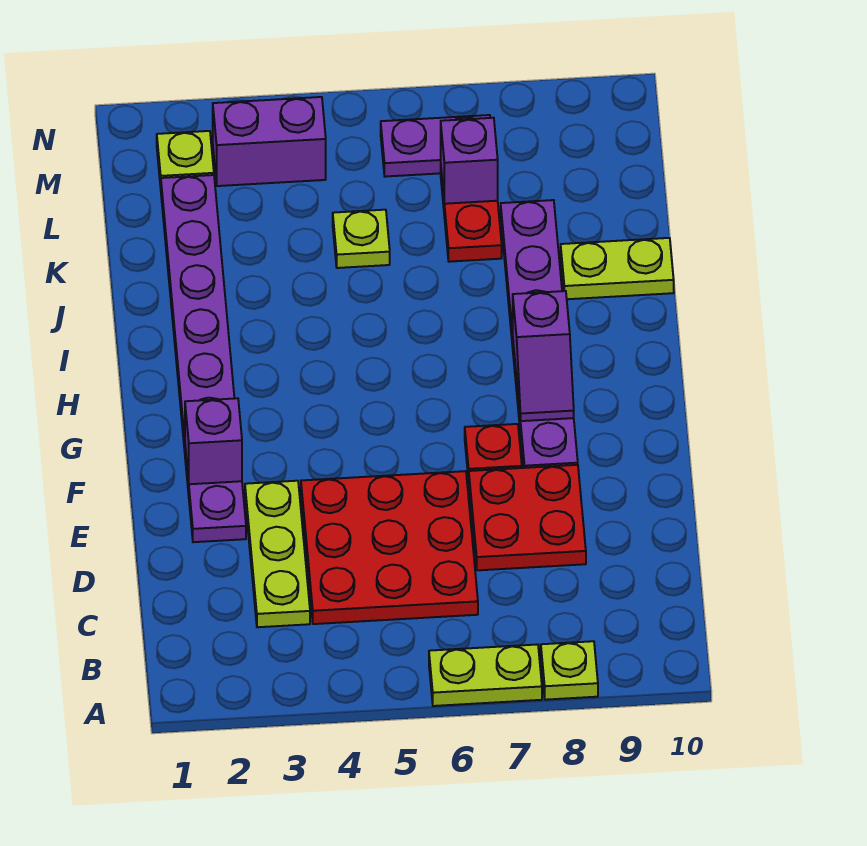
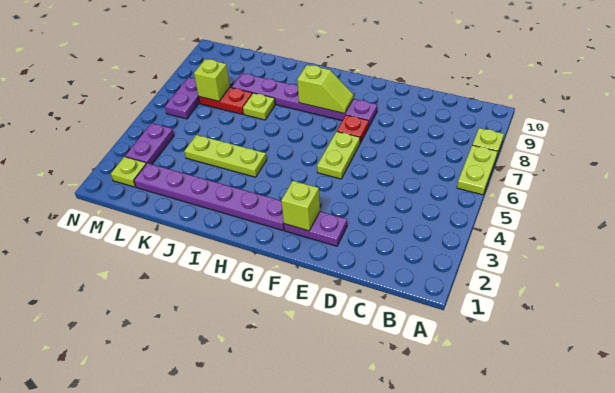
lime 1x3 plate [245,481,310,627] -> lime 1x3 plate moved to [184,135,267,177]
red 3x3 plate [301,471,478,624] -> none
red 2x2 plate [469,465,586,570] -> none
purple 1x1 brick [185,398,242,484] -> lime 1x1 brick [281,181,320,231]
purple 1x2 slope [513,291,574,421] -> lime 1x2 slope [297,65,354,114]
lime 1x2 plate [561,238,674,299] -> lime 1x2 plate moved to [317,131,360,179]
lime 1x1 plate [333,210,390,268] -> lime 1x1 plate moved to [243,93,275,120]
purple 1x1 brick [441,118,498,204] -> lime 1x1 brick [194,59,230,101]
purple 1x2 brick [213,97,326,186] -> purple 1x2 plate [125,123,174,164]

